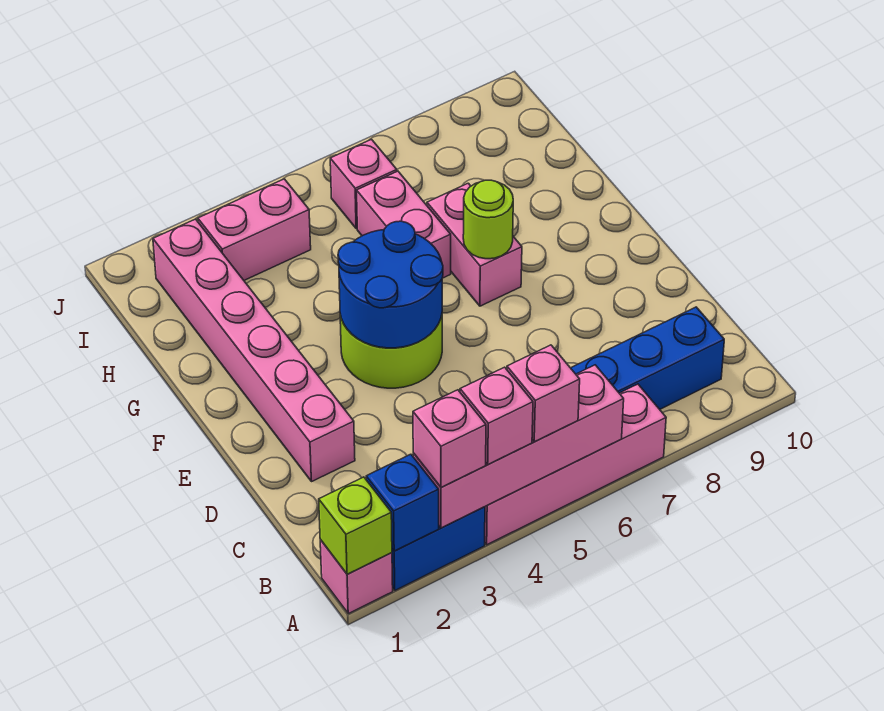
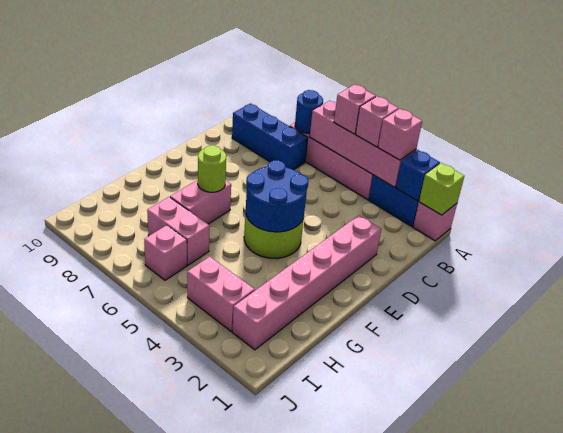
none -> blue 1x1 round brick [295,90,323,133]
pink 1x2 brick [357,171,451,278] -> pink 1x2 brick turned to [147,197,210,265]

